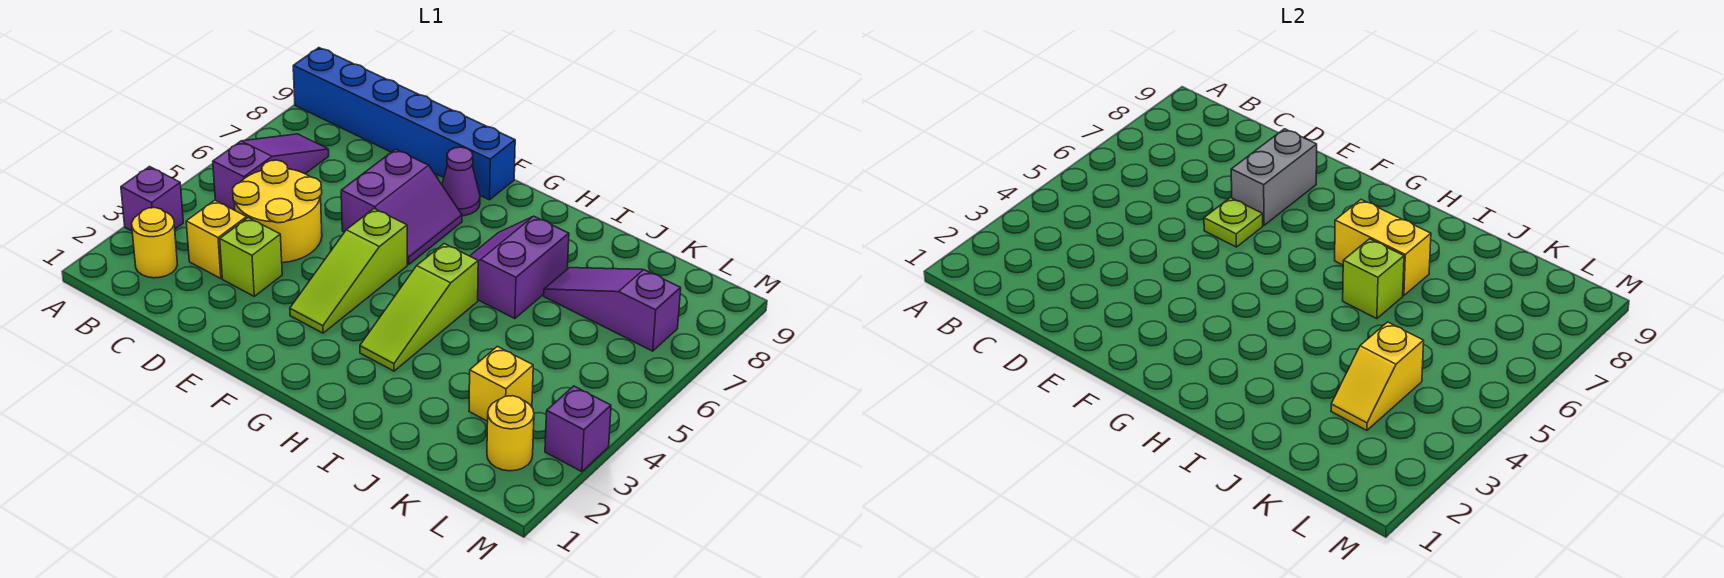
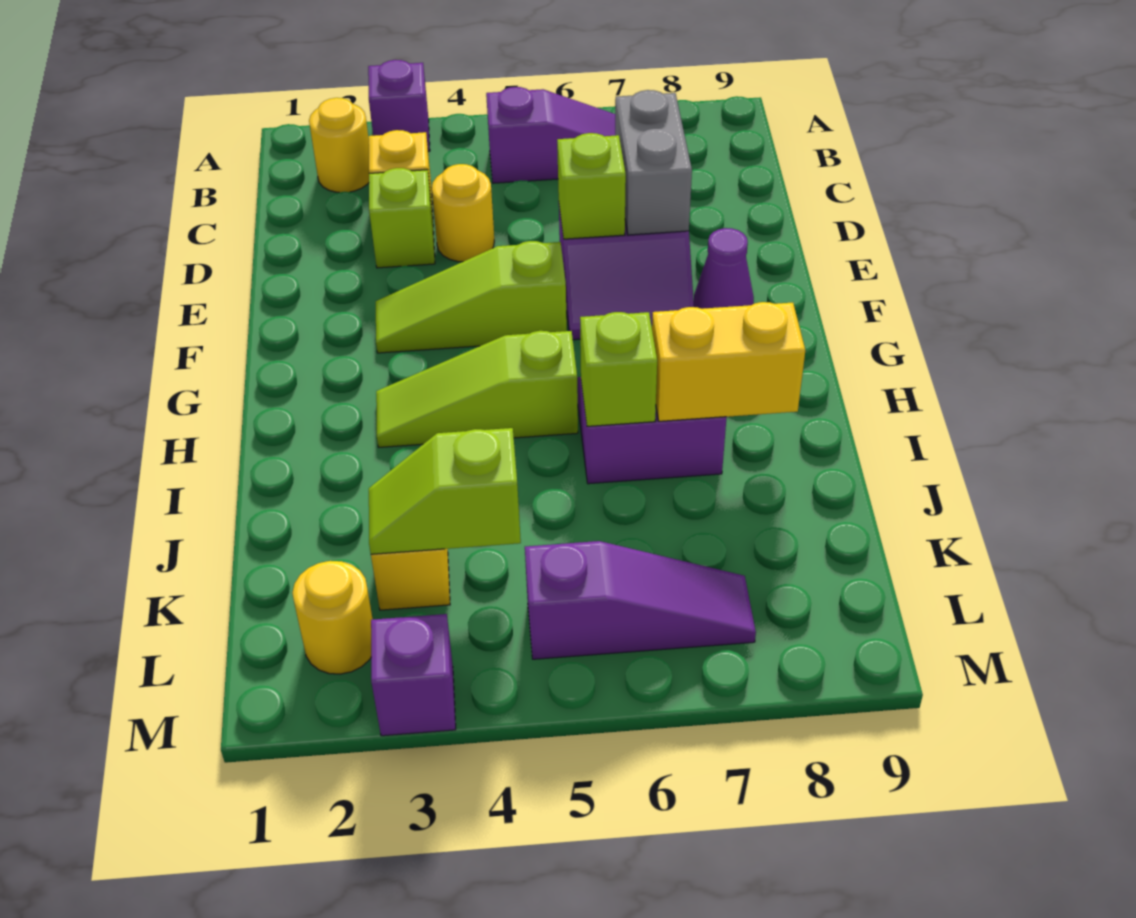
blue 1x6 brick [293,48,515,200] -> none
yellow 2x2 round brick [233,160,322,263] -> yellow 1x1 round brick [432,164,494,262]
lime 1x1 plate [1204,198,1263,247] -> lime 1x1 brick [557,133,626,239]
grey 1x2 brick [1231,129,1317,225] -> grey 1x2 brick turned to [615,90,692,235]
yellow 1x2 brick [1335,200,1431,296] -> yellow 1x2 brick turned to [652,302,805,421]
purple 1x3 slope [544,268,681,351] -> purple 1x3 slope turned to [525,541,756,659]
yellow 1x2 slope [1331,322,1424,430] -> lime 1x2 slope [369,428,521,554]

